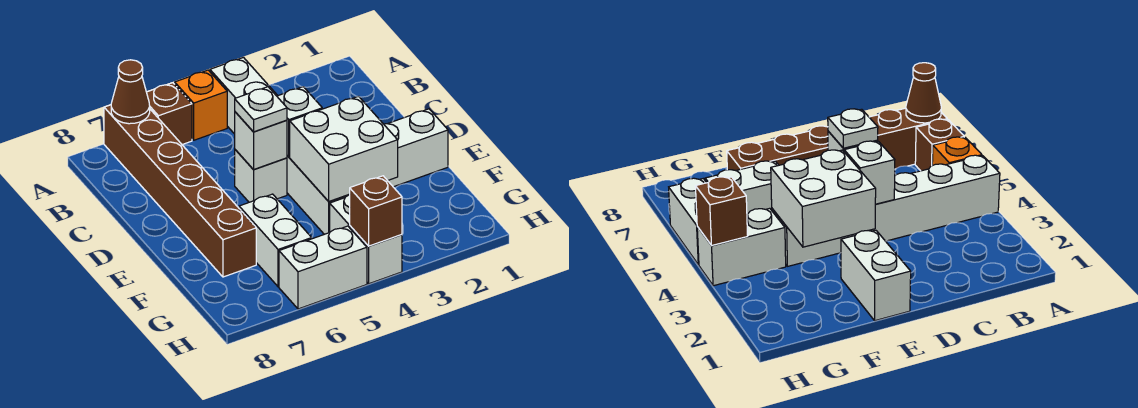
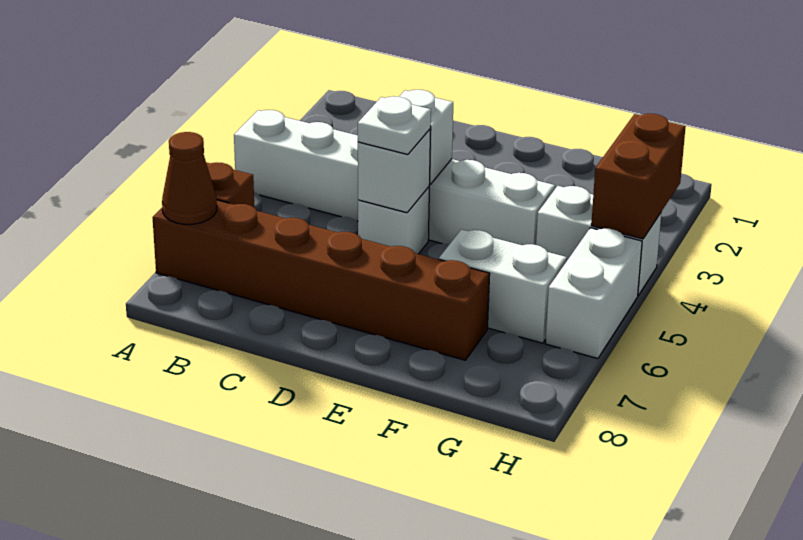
orange 1x1 brick [175,70,227,140] -> none
white 1x2 brick [384,109,448,187] -> none
white 2x2 brick [290,96,398,202] -> none
brown 1x1 brick [349,176,402,246] -> brown 1x2 brick [591,114,686,239]

